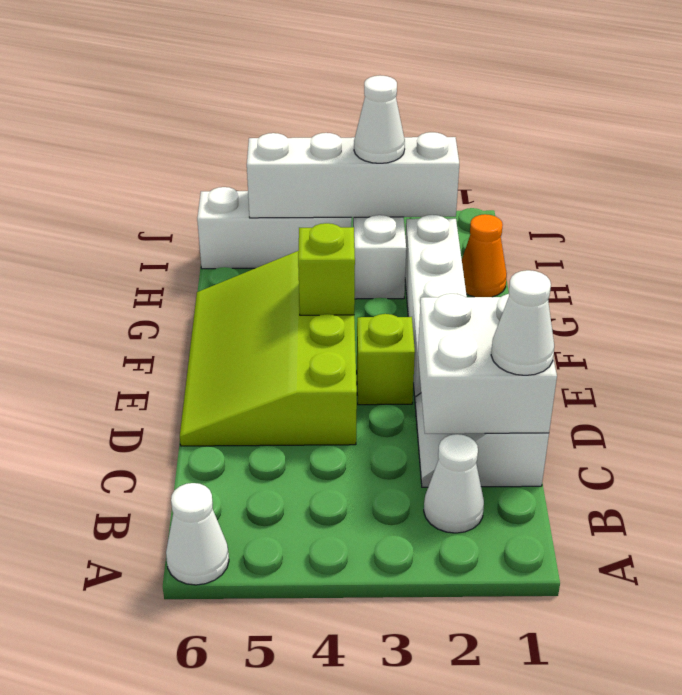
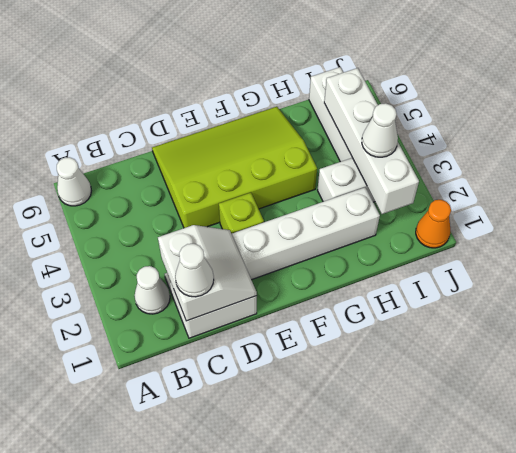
white 2x2 brick [418,294,557,434] -> white 2x2 slope [158,225,257,321]
lime 1x1 brick [298,223,355,315] -> none
orange 1x1 cone [462,214,507,297] -> orange 1x1 cone moved to [416,200,451,248]

